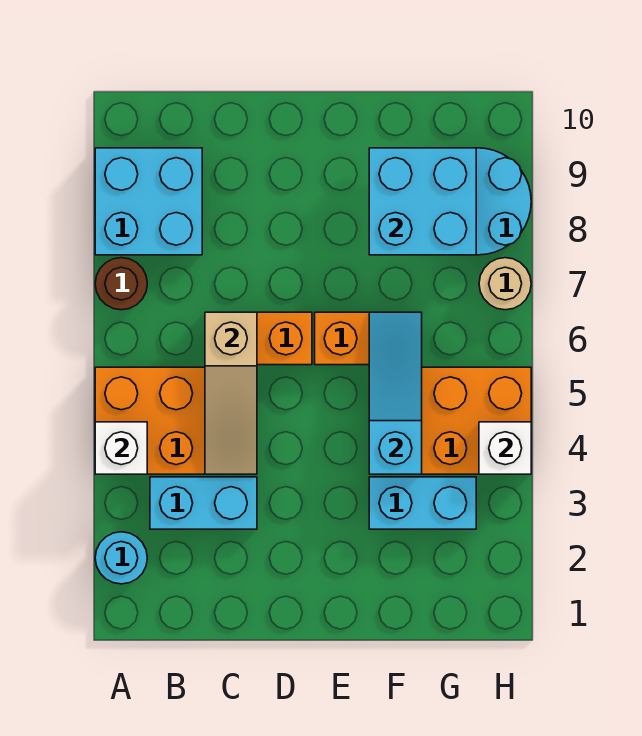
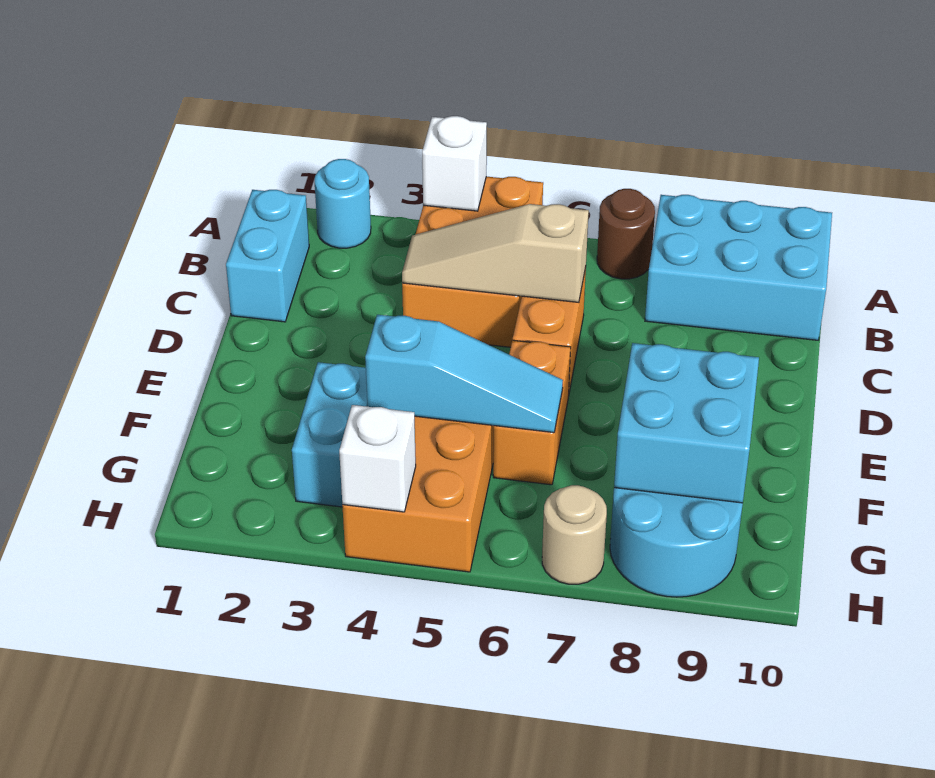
cyan 2x2 brick [95,148,202,255] -> cyan 2x3 brick [645,195,832,340]
cyan 1x2 brick [150,477,257,529] -> cyan 1x2 brick moved to [226,190,309,322]

